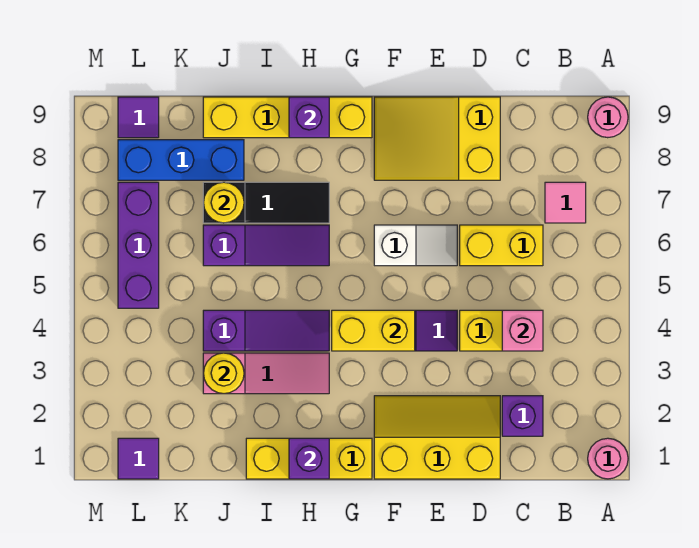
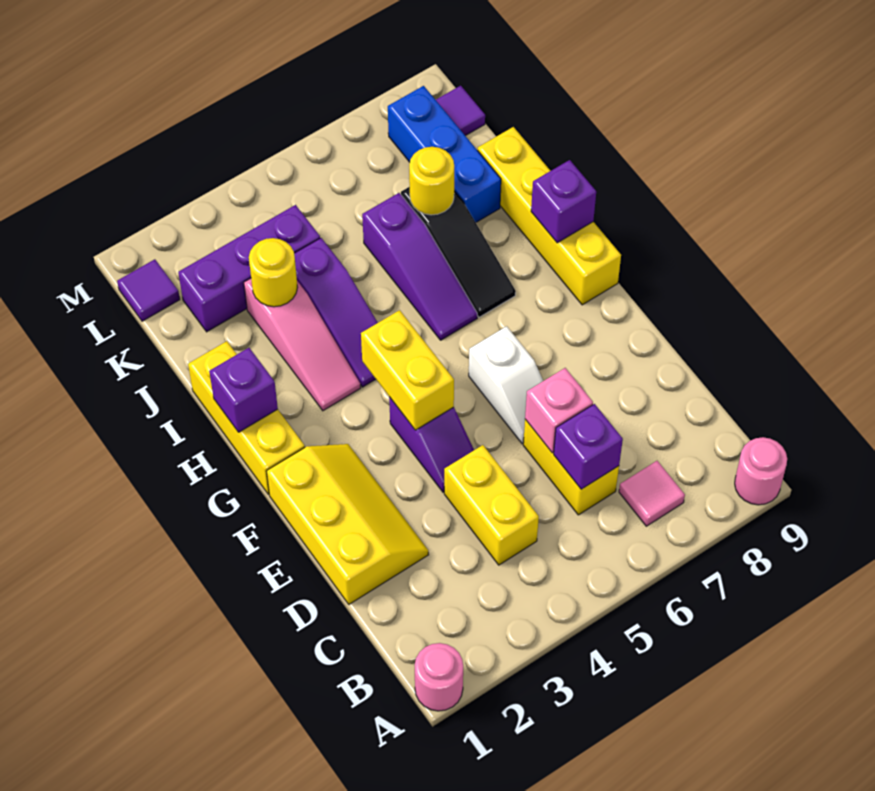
purple 1x1 brick [502,396,543,436] -> purple 1x1 brick moved to [554,404,623,489]
pink 1x1 brick [502,310,543,351] -> pink 1x1 brick moved to [525,368,593,453]
yellow 2x3 slope [374,97,500,180] -> none
purple 1x3 brick [118,182,159,308] -> purple 1x3 brick moved to [178,205,320,332]

